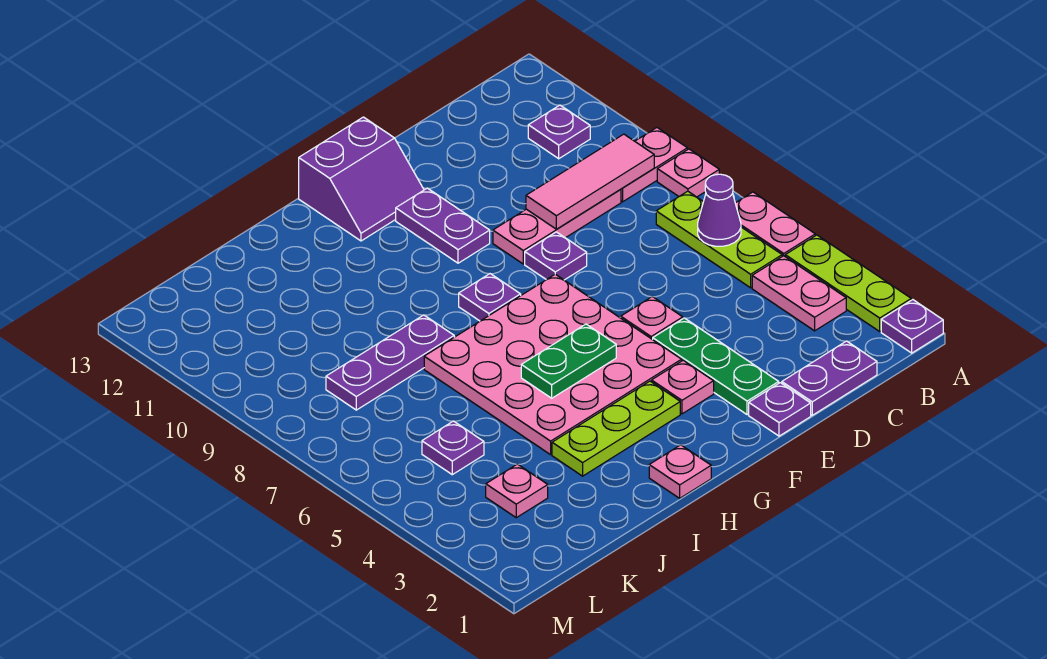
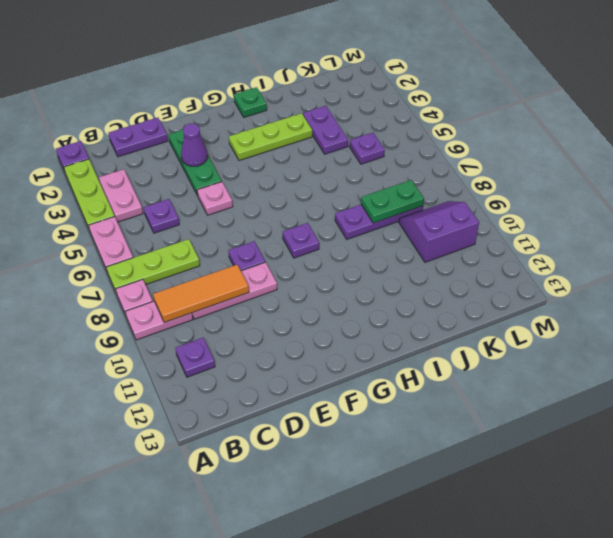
lime 1x3 plate [656,191,782,288] -> lime 1x3 plate turned to [106,239,200,294]
purple 1x1 cone [698,174,741,246] -> purple 1x1 cone moved to [181,123,208,166]
pink 1x3 tile [526,134,654,229] -> orange 1x3 tile [153,265,249,323]
purple 1x1 plate [749,383,811,436] -> purple 1x1 plate moved to [144,199,179,233]
pink 1x1 plate [652,360,714,414] -> none
pink 4x4 plate [424,274,682,455] -> none
purple 1x2 plate [396,188,490,263] -> purple 1x2 plate moved to [303,106,348,154]
purple 2x2 slope [299,117,424,241] -> purple 2x2 slope moved to [399,201,479,262]
green 1x2 plate [521,324,616,398] -> green 1x2 plate moved to [361,180,424,223]
pink 1x1 plate [649,445,711,498] -> green 1x1 plate [234,87,267,117]
pink 1x1 plate [486,464,548,518] -> none

